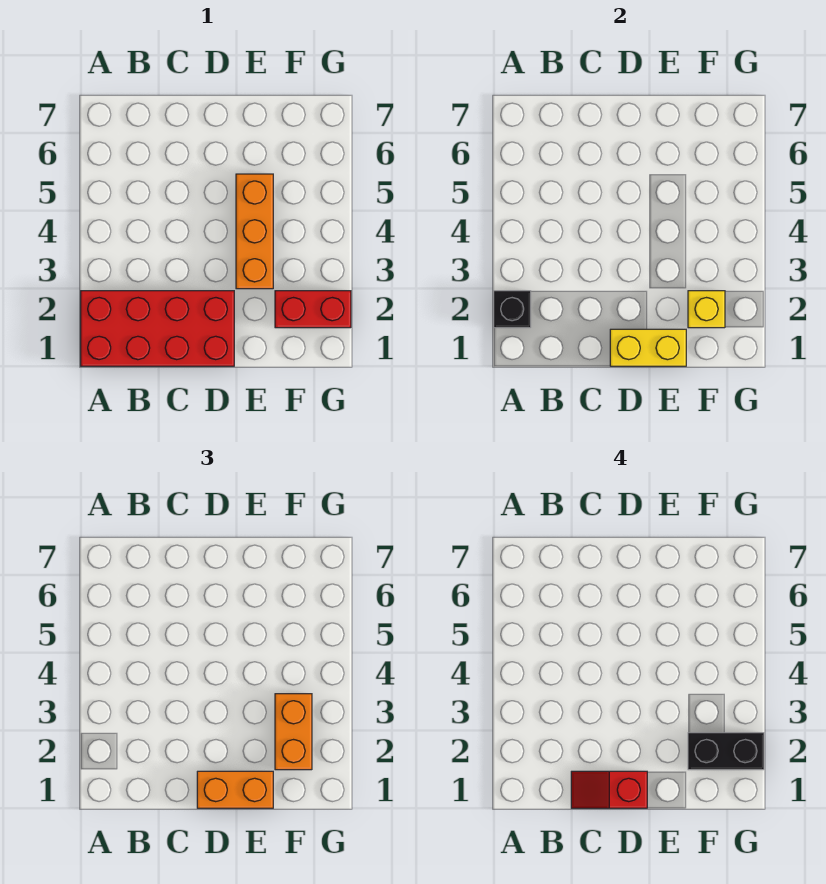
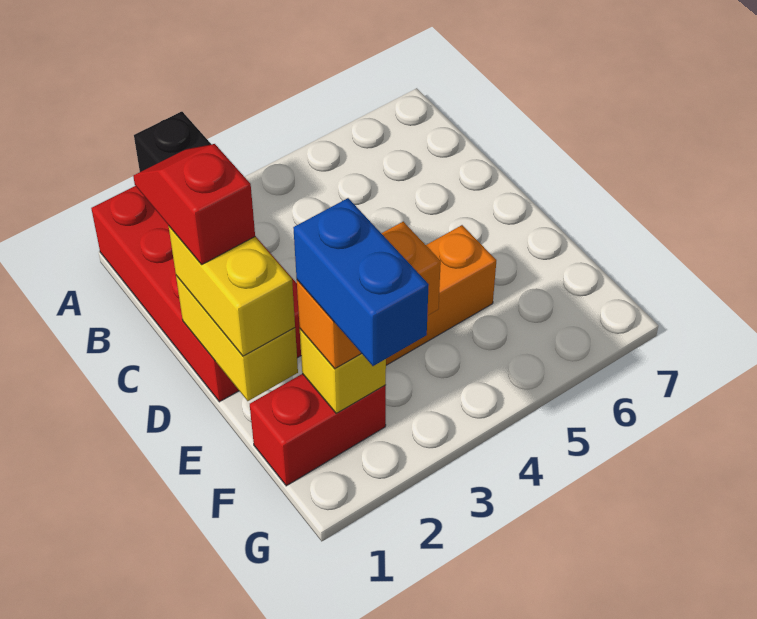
orange 1x2 brick [197,771,273,808] -> yellow 1x2 brick [169,226,295,356]
red 1x2 brick [275,291,351,328] -> red 1x2 brick turned to [250,374,386,486]
black 1x2 brick [688,733,764,770] -> blue 1x2 brick [293,198,429,366]

